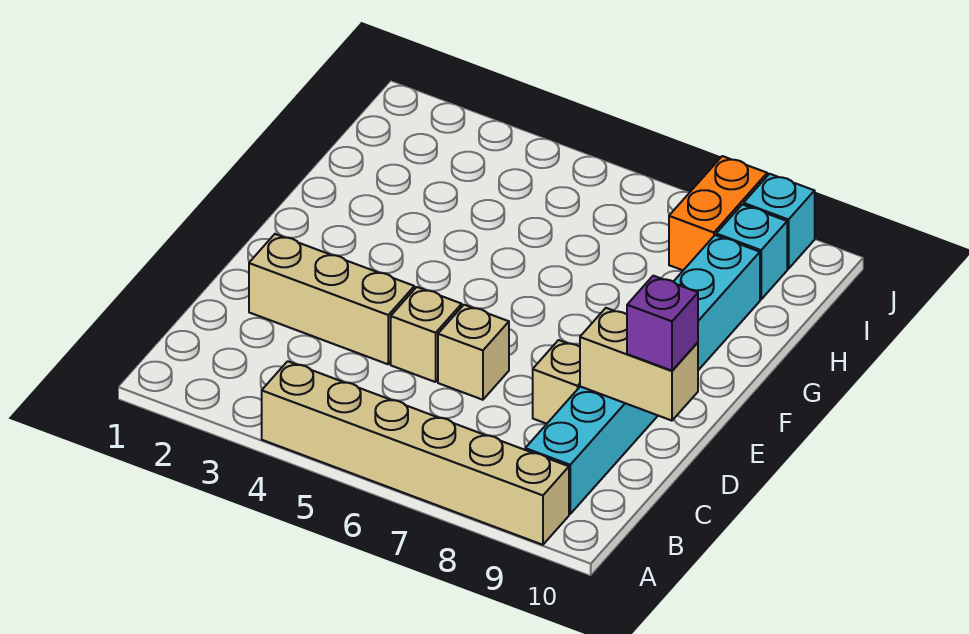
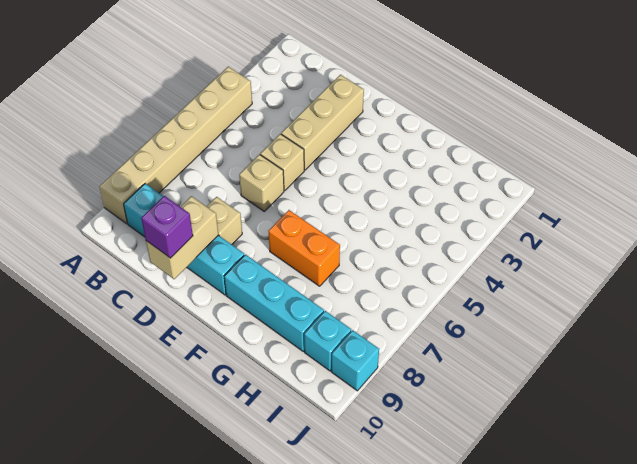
orange 1x2 brick [669,156,767,270] -> orange 1x2 brick moved to [268,210,340,286]

